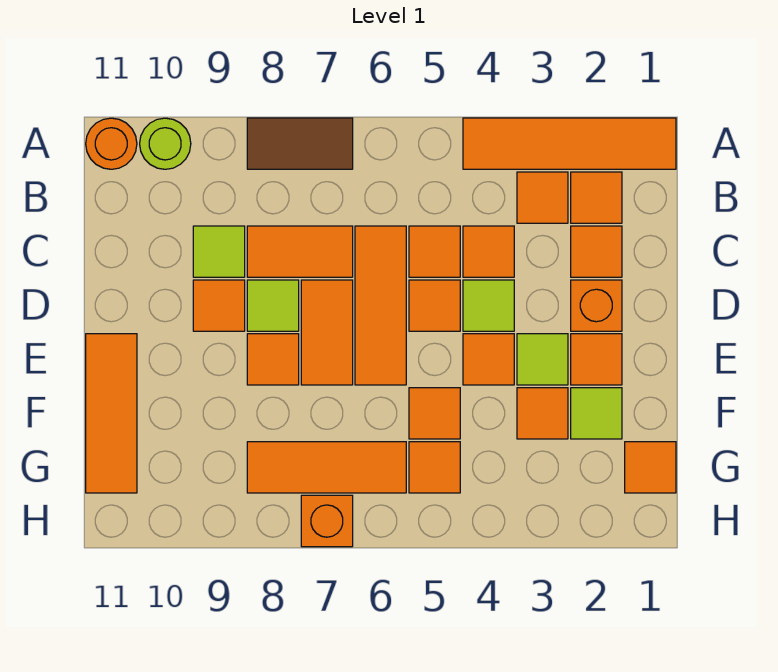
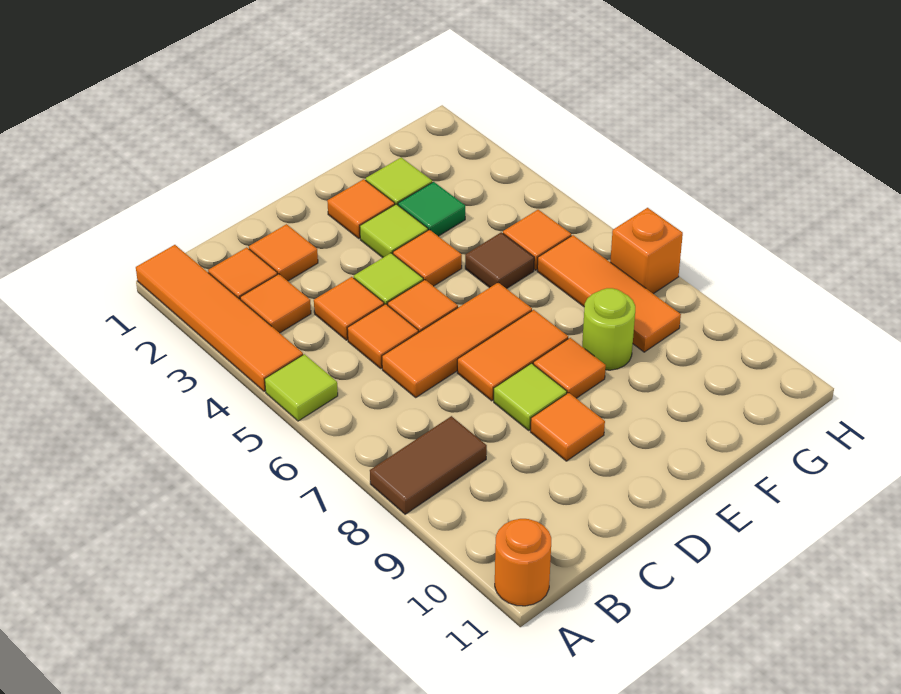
brown 1x2 tile [247,118,353,169] -> brown 1x2 tile turned to [370,416,487,514]
lime 1x1 round brick [140,118,191,169] -> lime 1x1 round brick moved to [582,288,635,370]
orange 1x2 tile [247,226,353,277] -> none
lime 1x1 tile [193,226,245,277] -> lime 1x1 tile moved to [265,354,338,421]
orange 1x1 brick [571,280,622,331] -> none
orange 1x3 tile [86,334,137,493] -> none
orange 1x1 tile [517,388,568,439] -> green 1x1 tile [398,182,465,236]
orange 1x1 tile [409,388,460,439] -> brown 1x1 tile [465,232,534,289]
orange 1x1 tile [625,442,676,493] -> none

